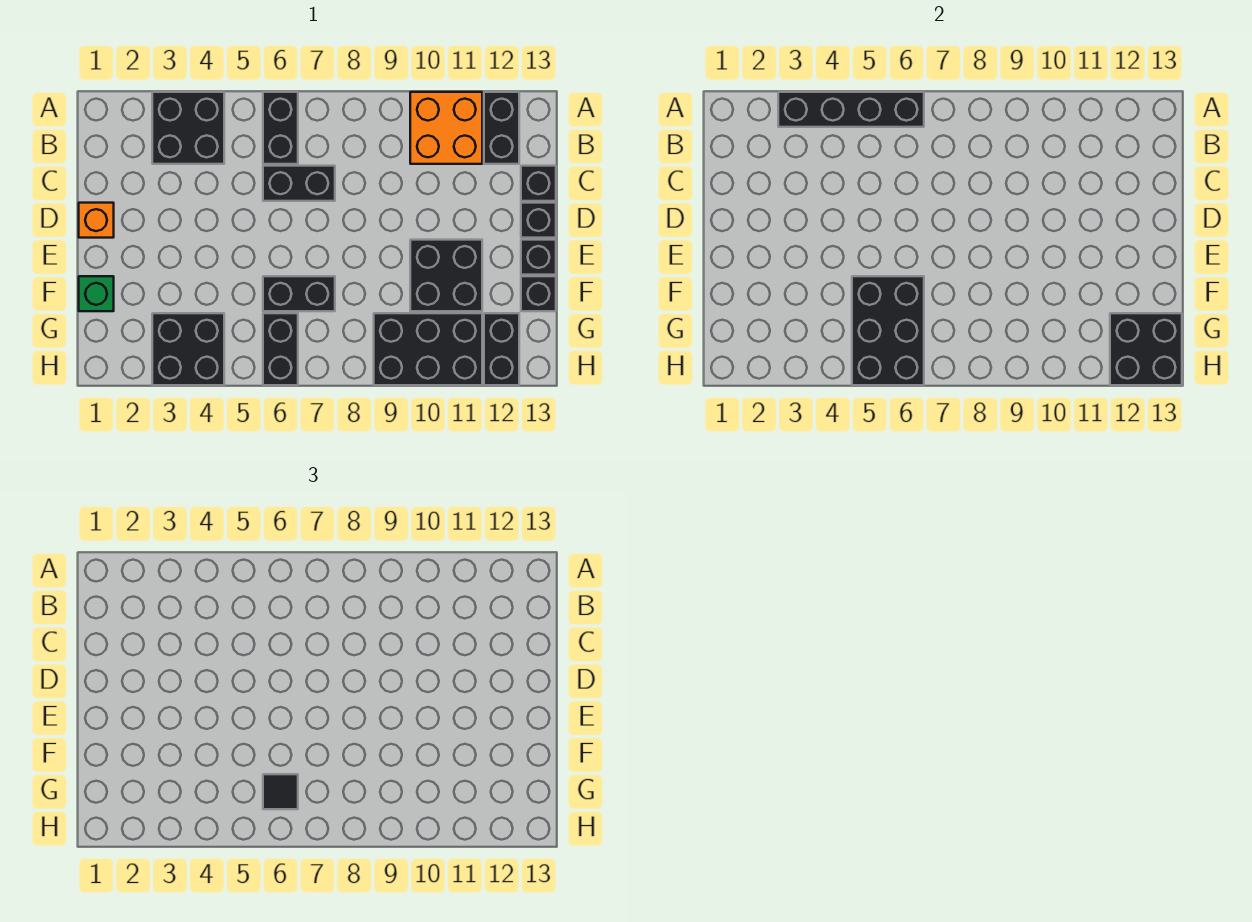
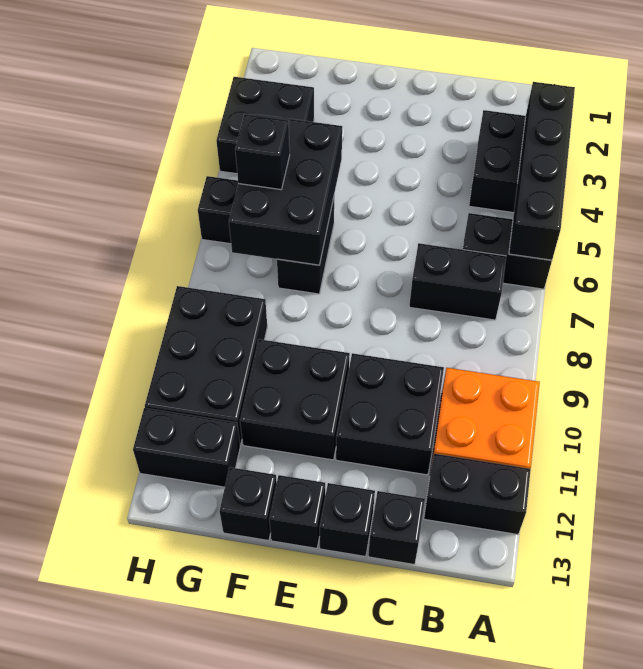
black 1x2 brick [263,166,335,201] -> black 1x2 brick turned to [409,243,506,320]
orange 1x1 brick [79,203,114,238] -> none
green 1x1 brick [79,276,114,311] -> none
black 2x3 brick [852,276,924,385] -> black 2x3 brick turned to [229,114,342,265]
black 1x1 tile [263,774,298,809] -> black 1x1 brick [235,114,290,190]
black 2x2 brick [1110,313,1182,385] -> black 2x2 brick moved to [336,353,444,475]

